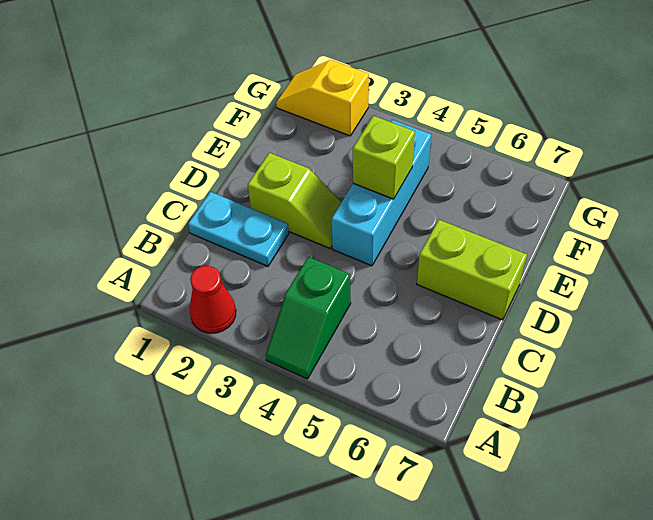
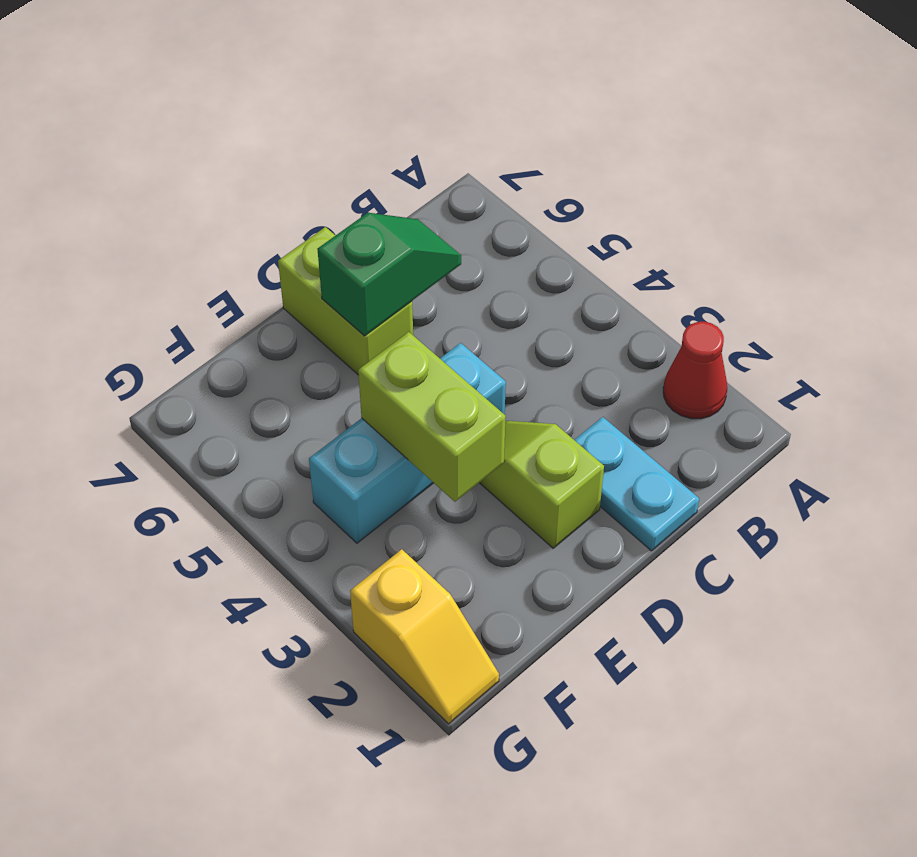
green 1x2 slope [265,257,351,379] -> green 1x2 slope moved to [317,213,461,336]
lime 1x1 brick [353,116,415,199] -> lime 1x2 brick [358,332,506,502]

